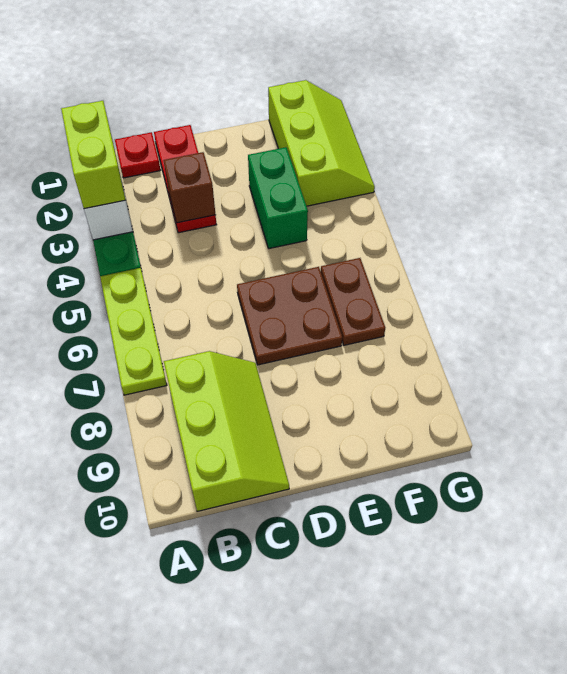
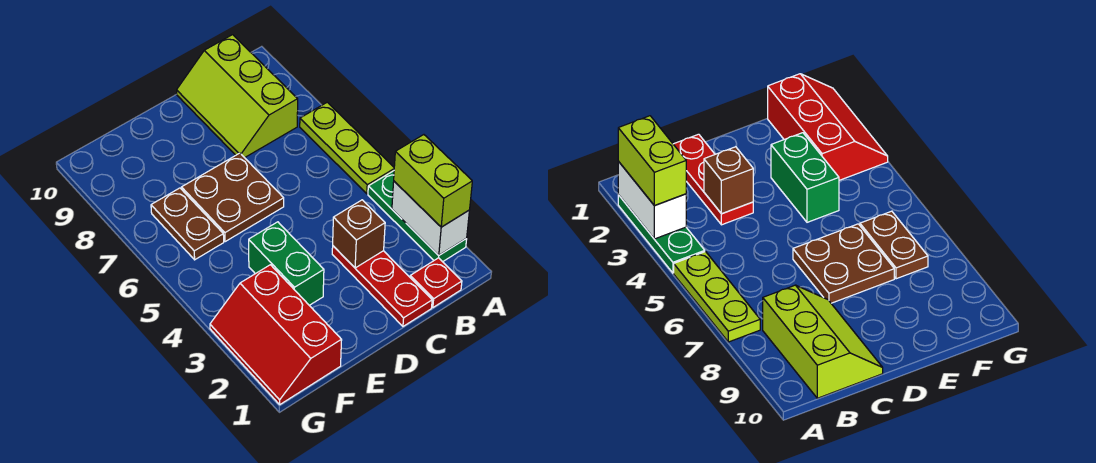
lime 2x3 slope [268,80,375,206] -> red 2x3 slope [210,265,342,404]

